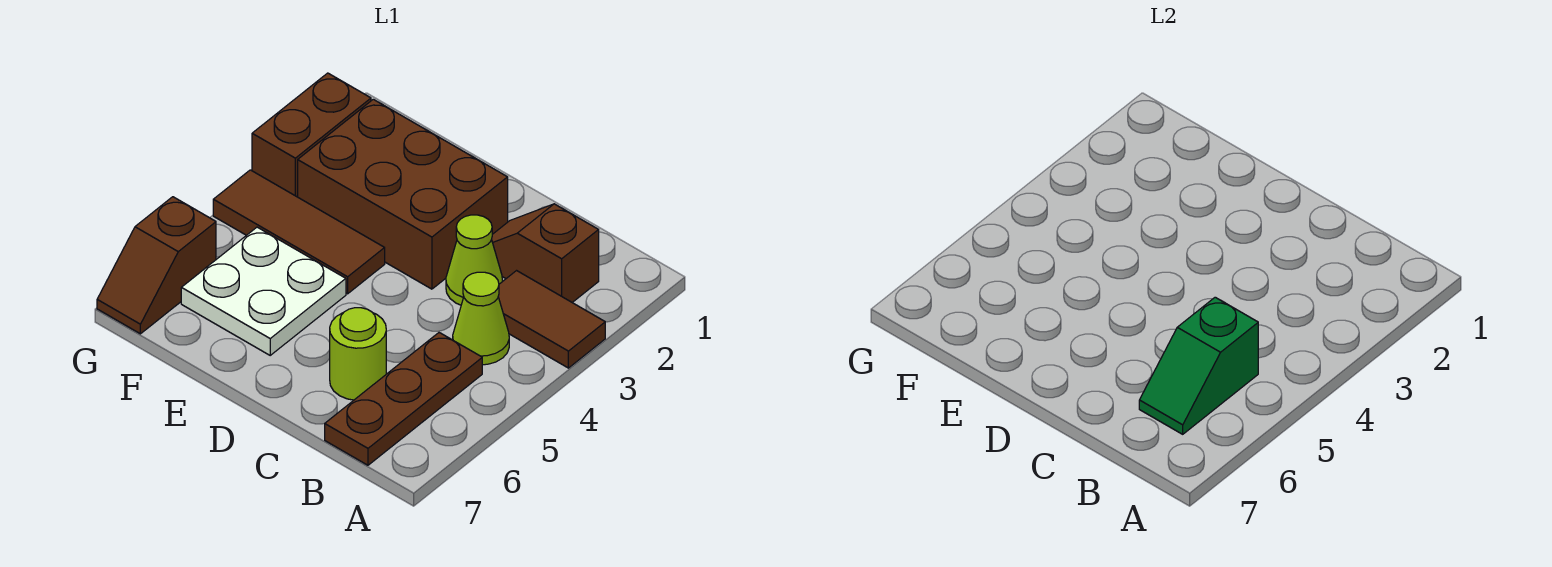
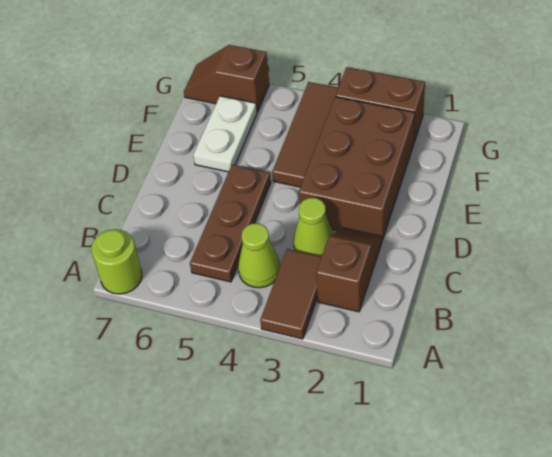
brown 1x3 plate [325,333,482,465] -> brown 1x3 plate turned to [190,165,271,282]
green 1x2 slope [1139,297,1258,434] -> none
lime 1x1 round brick [330,308,386,400] -> lime 1x1 round brick moved to [91,229,142,294]
white 2x2 plate [181,227,346,355] -> white 1x2 plate [193,96,257,172]

